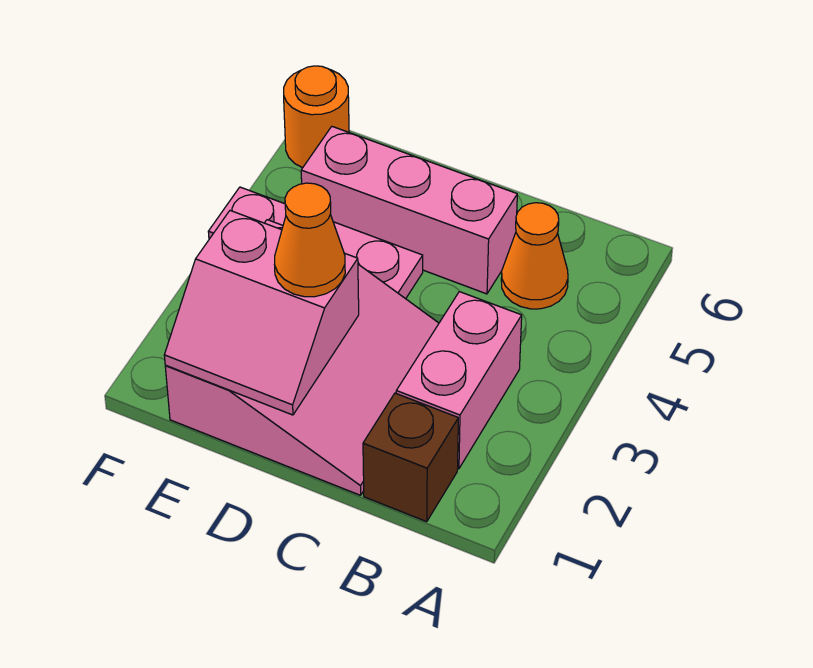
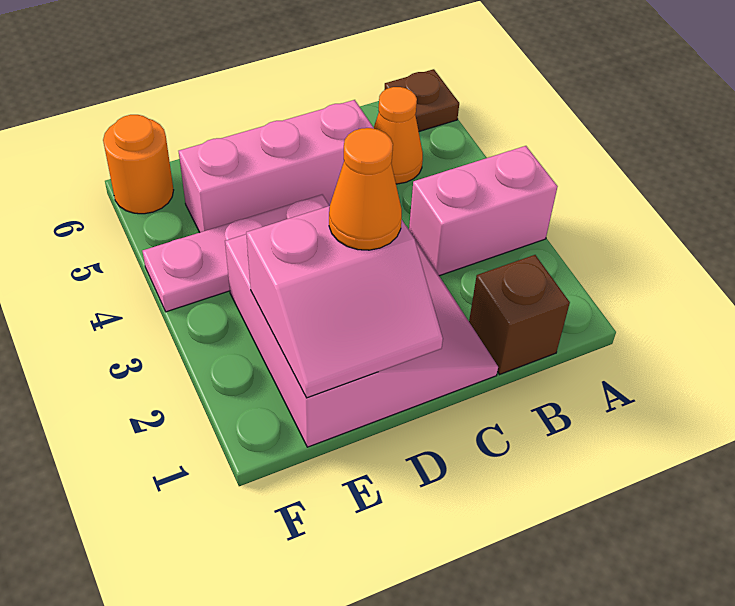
none -> brown 1x1 plate [384,69,459,131]
pink 1x2 brick [396,292,522,469] -> pink 1x2 brick turned to [409,146,558,276]

